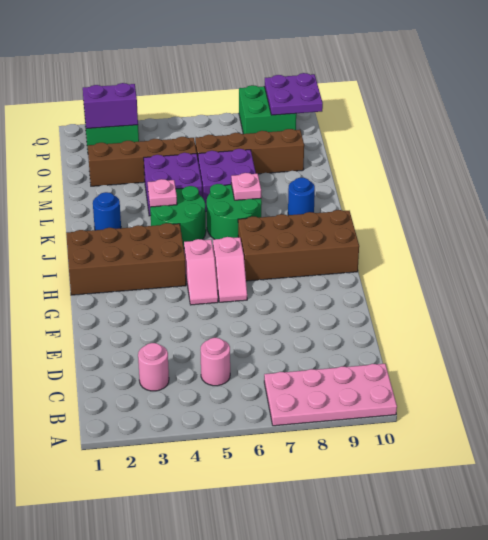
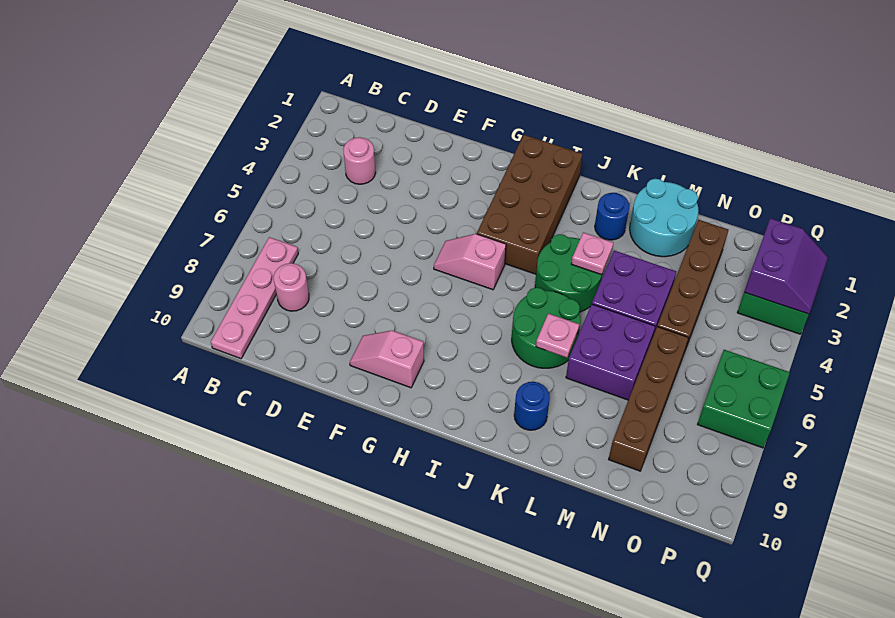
pink 2x4 plate [264,364,397,426] -> pink 1x4 plate [211,237,298,359]
pink 1x1 round brick [201,338,230,386] -> pink 1x1 round brick moved to [274,263,309,311]
pink 1x2 slope [213,237,247,302] -> pink 1x2 slope moved to [350,330,424,388]
brown 2x4 brick [238,210,359,281] -> none
none -> cyan 2x2 round brick [630,179,698,257]
green 2x2 brick [239,85,296,134] -> green 2x2 brick moved to [697,350,790,448]
purple 2x2 plate [265,73,323,115] -> none

